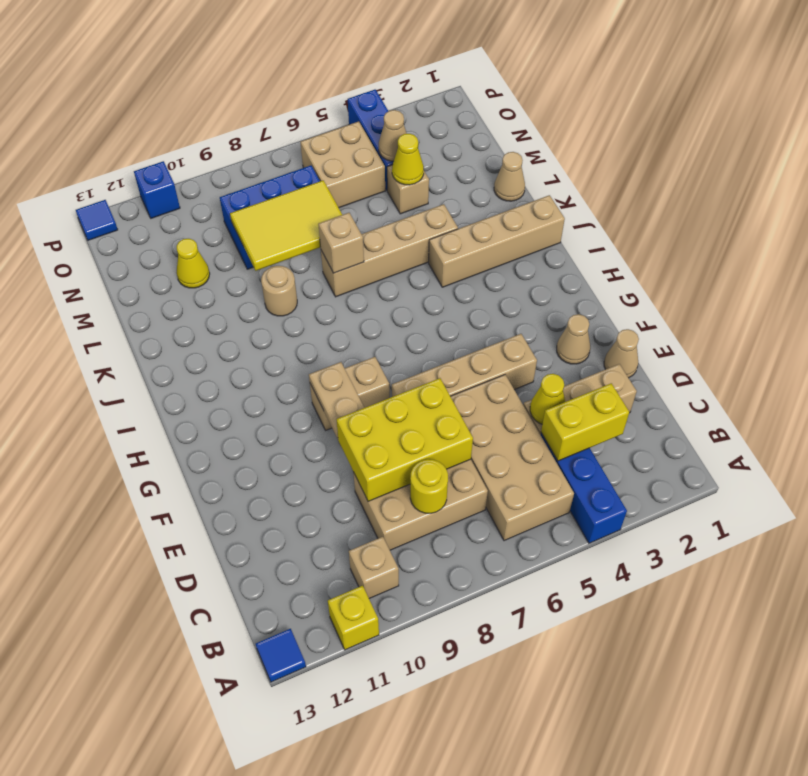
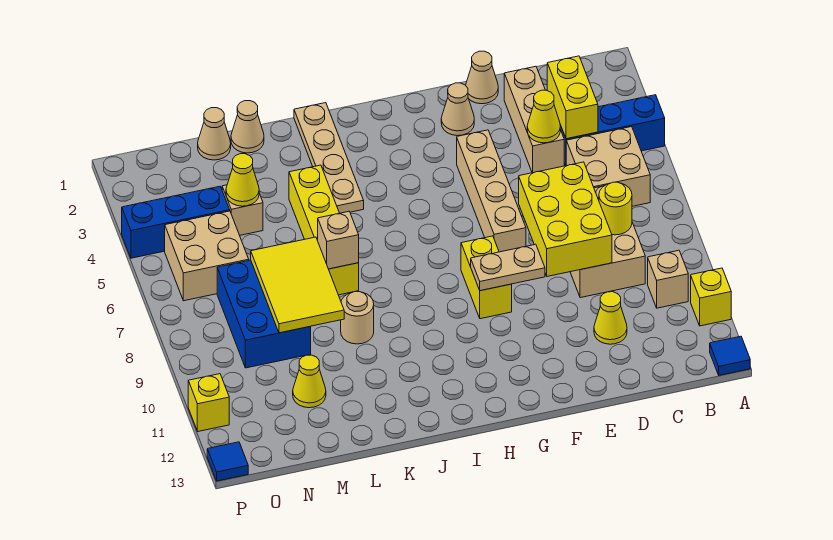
tan 2x4 brick [450,375,574,541] -> tan 2x2 brick [566,127,650,206]
none -> yellow 1x1 cone [594,292,627,344]
tan 1x2 brick [310,357,390,430] -> yellow 1x2 brick [461,236,512,319]
tan 1x4 brick [429,195,565,287] -> tan 1x4 plate [294,103,364,213]
tan 1x4 brick [321,204,458,297] -> yellow 1x4 brick [289,165,359,295]
tan 1x1 cone [379,110,407,161] -> tan 1x1 cone moved to [198,108,231,160]
blue 1x1 brick [134,161,180,218] -> yellow 1x1 brick [188,374,229,431]

